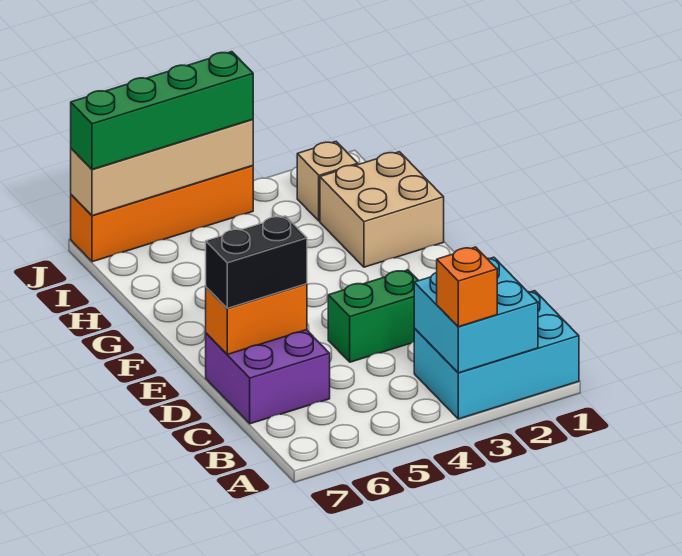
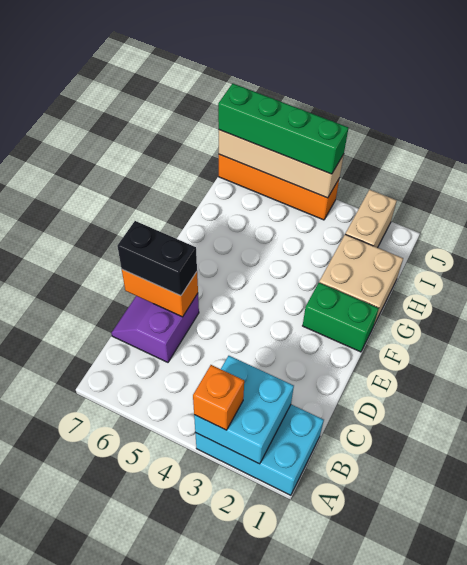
purple 2x2 brick [206,330,330,424] -> purple 2x2 slope [112,294,199,362]
green 1x2 brick [328,270,418,362] -> green 1x2 brick moved to [303,283,379,352]
tan 1x1 brick [297,142,358,221] -> tan 1x2 brick [345,190,397,248]

